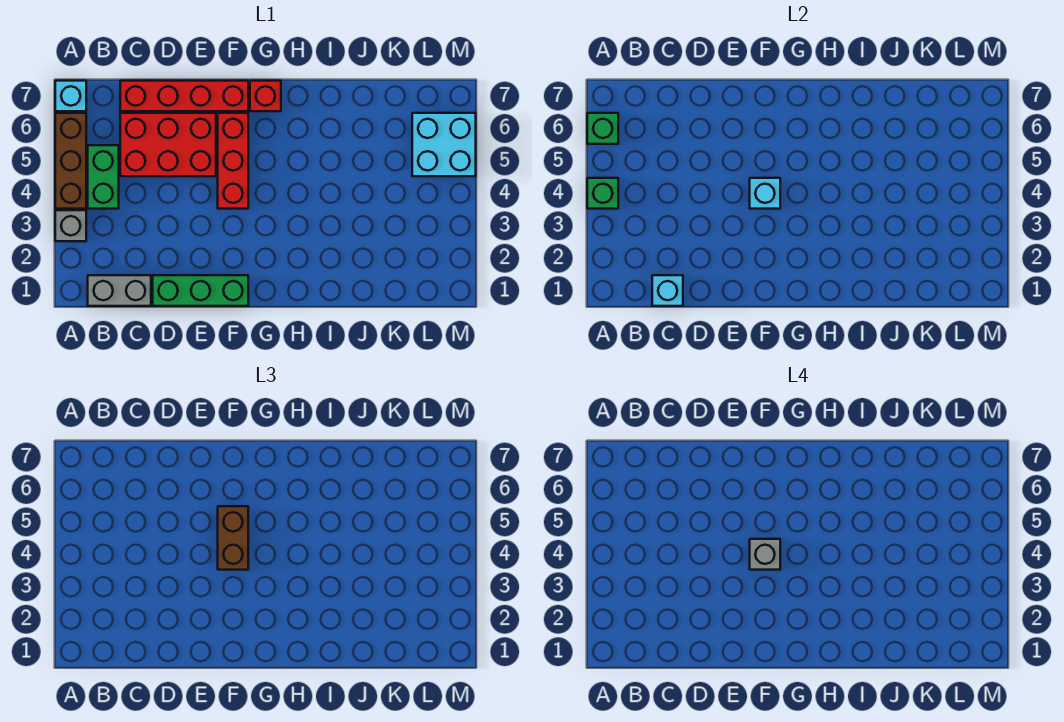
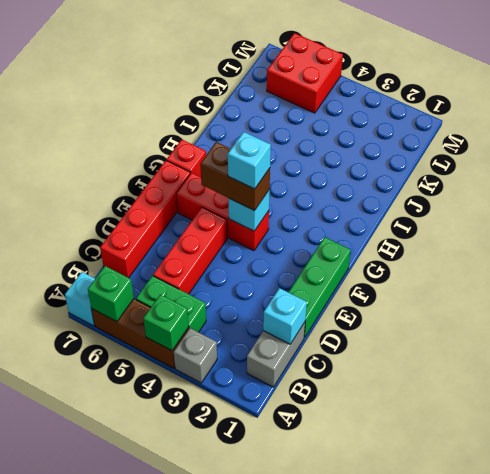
red 2x3 brick [120,113,216,176] -> red 1x3 brick [153,207,227,294]
grey 1x1 brick [750,539,780,570] -> cyan 1x1 brick [228,132,271,189]
cyan 2x2 brick [412,113,476,176] -> red 2x2 brick [267,33,343,113]

